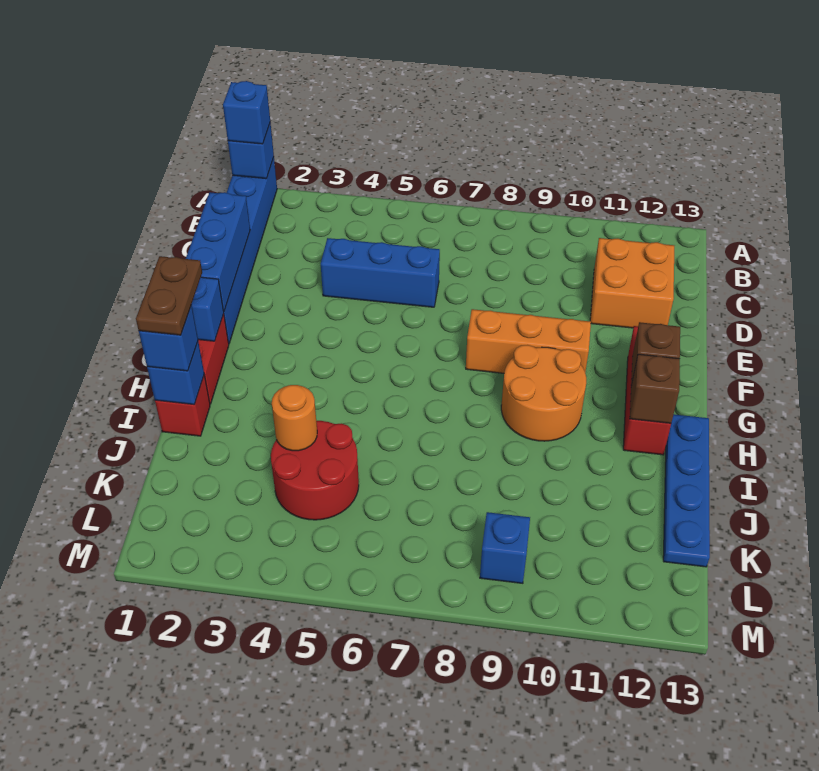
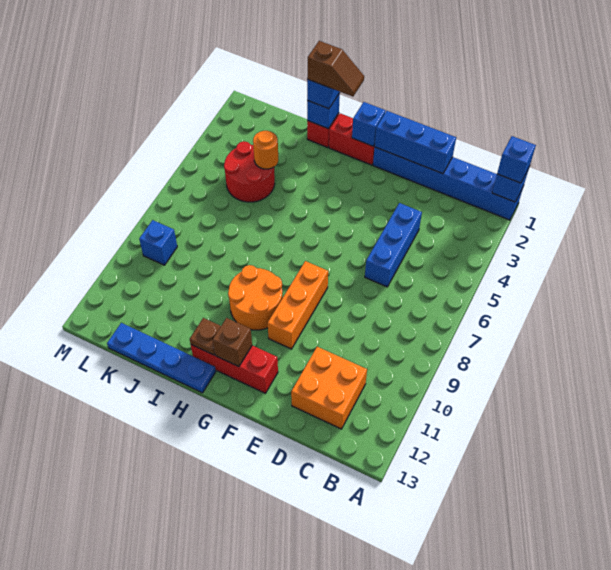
brown 1x2 plate [136,256,202,335] -> brown 1x2 slope [307,41,364,96]
brown 1x1 brick [630,354,680,423] -> brown 1x1 plate [190,318,221,355]

